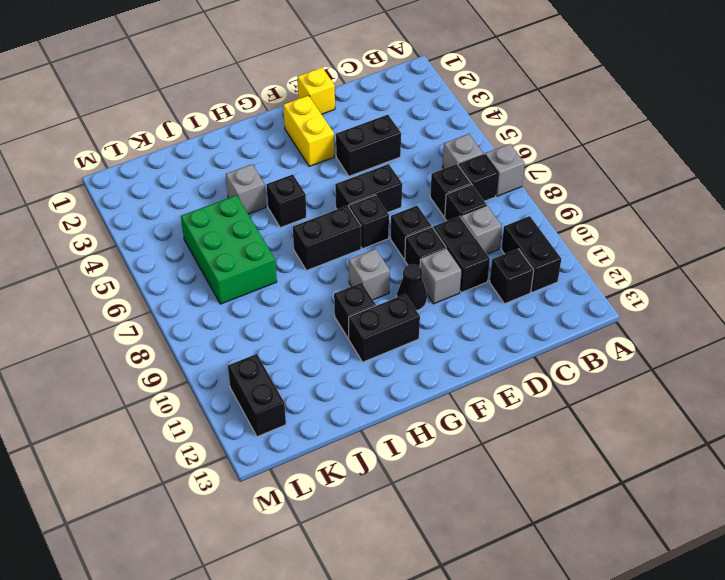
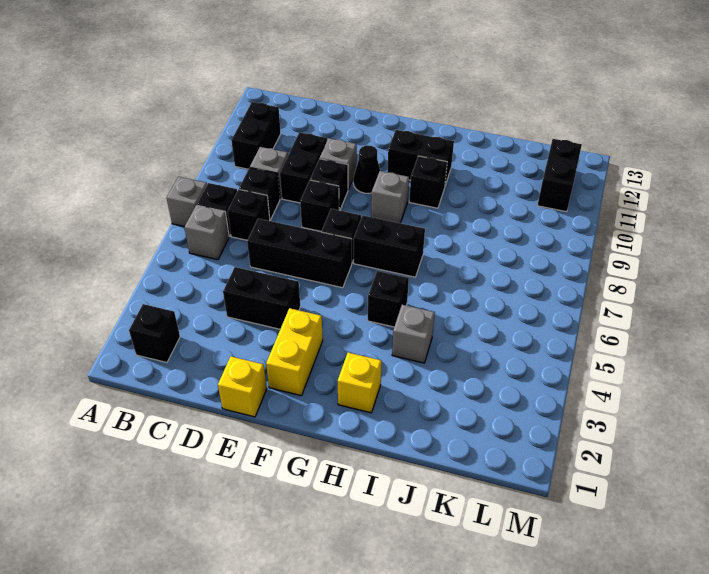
black 1x1 brick [490,249,534,304] -> black 1x1 brick moved to [129,304,180,363]
black 1x2 brick [335,164,402,213] -> black 1x3 brick [247,219,352,288]
none -> yellow 1x1 brick [338,353,382,413]
green 2x3 brick [181,195,277,304] -> none

